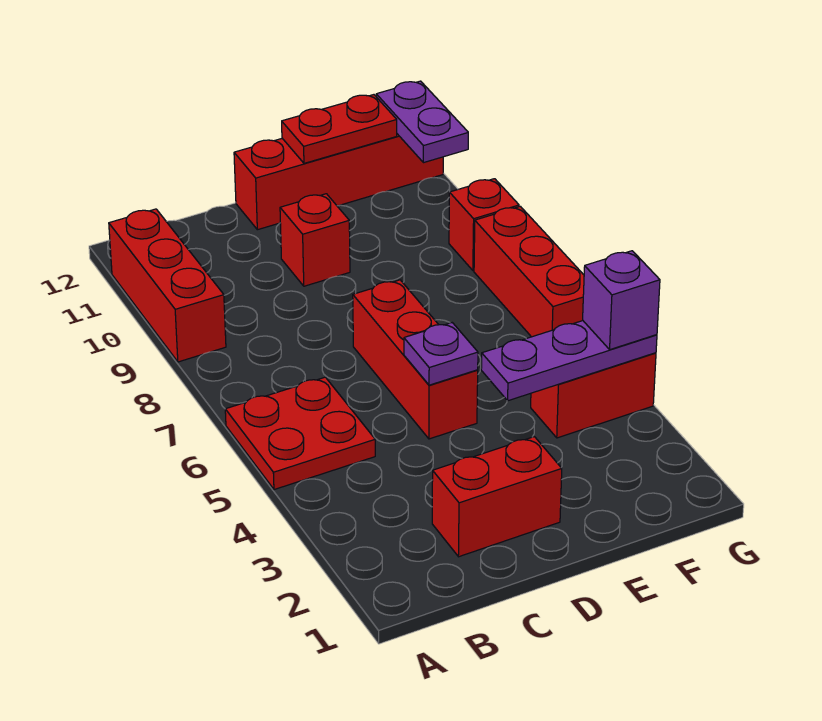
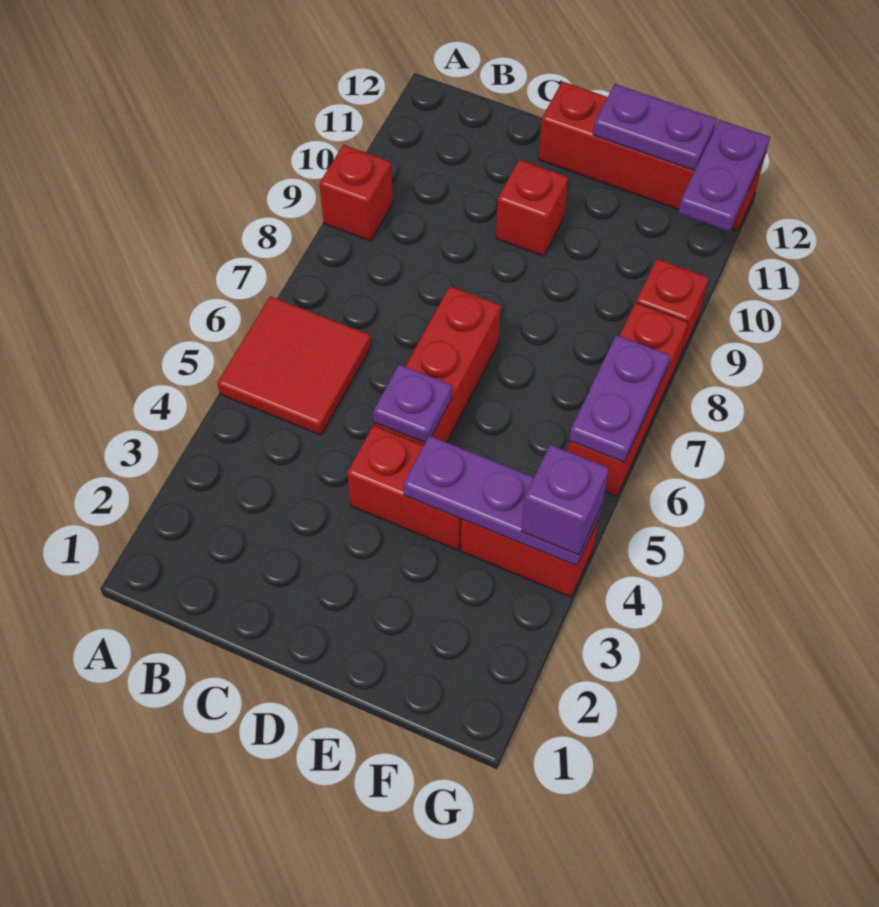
red 2x2 plate [225,377,375,490] -> red 2x2 tile [217,296,371,435]
red 1x3 brick [109,209,226,362] -> red 1x1 brick [320,145,393,241]
red 1x2 brick [432,437,562,557] -> red 1x2 brick moved to [347,425,462,550]
red 1x2 plate [282,95,397,163] -> purple 1x2 plate [593,84,717,171]
none -> purple 1x2 plate [569,335,670,462]

